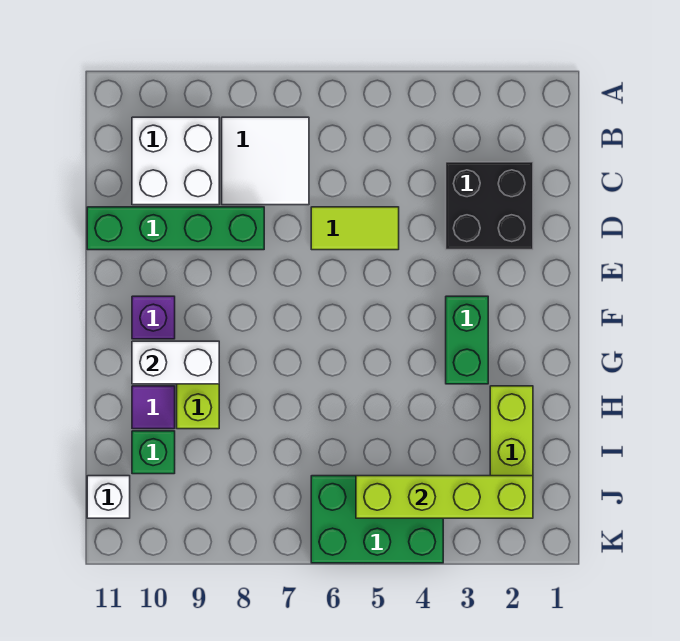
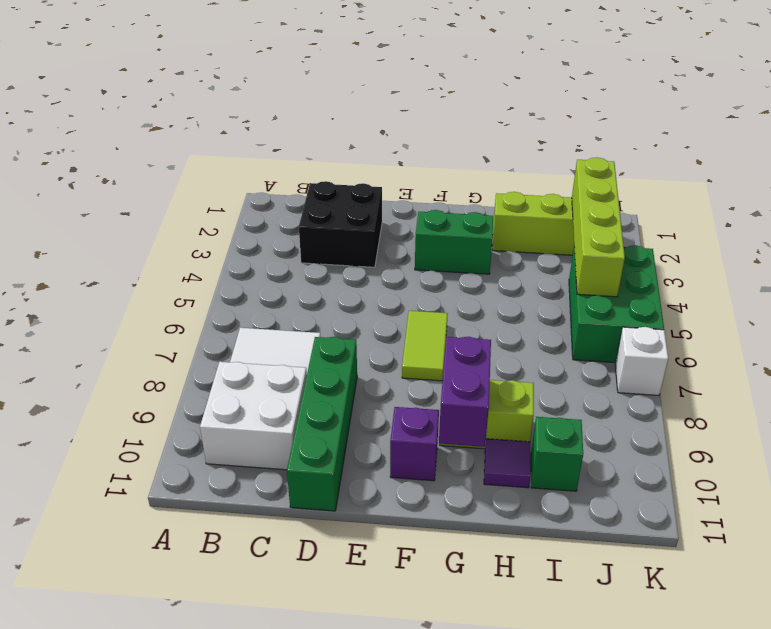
lime 1x2 tile [311,207,399,250] -> lime 1x2 tile moved to [402,311,448,381]
white 1x2 brick [132,341,219,384] -> purple 1x2 brick [439,337,491,447]
white 1x1 brick [87,476,130,518] -> white 1x1 brick moved to [615,327,668,395]

